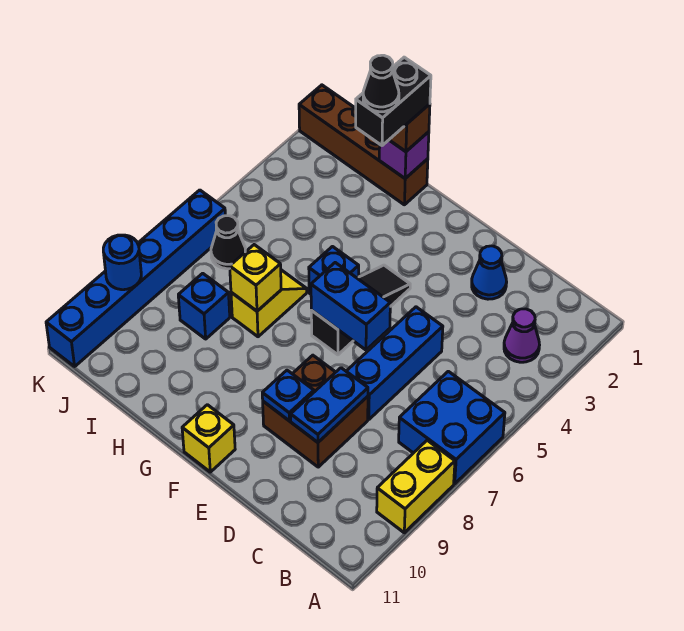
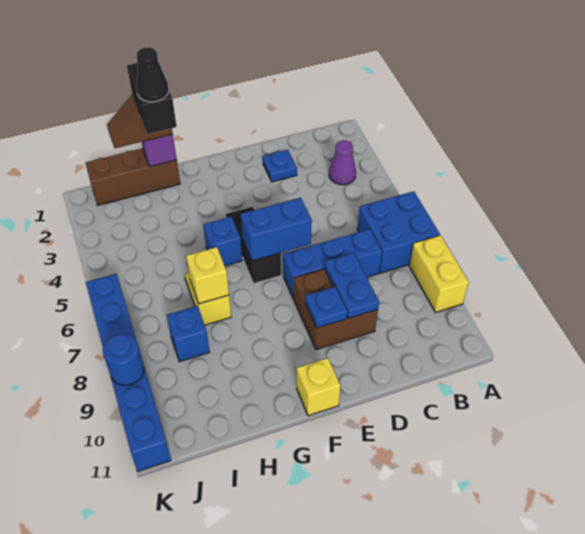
blue 1x1 cone [472,246,507,299] -> blue 1x1 plate [263,150,297,182]
blue 1x3 brick [346,307,443,420] -> blue 1x3 brick turned to [283,229,382,299]
brown 1x4 brick [299,85,428,205] -> brown 1x3 brick [86,148,180,205]
black 1x1 cone [211,216,245,269] -> none

